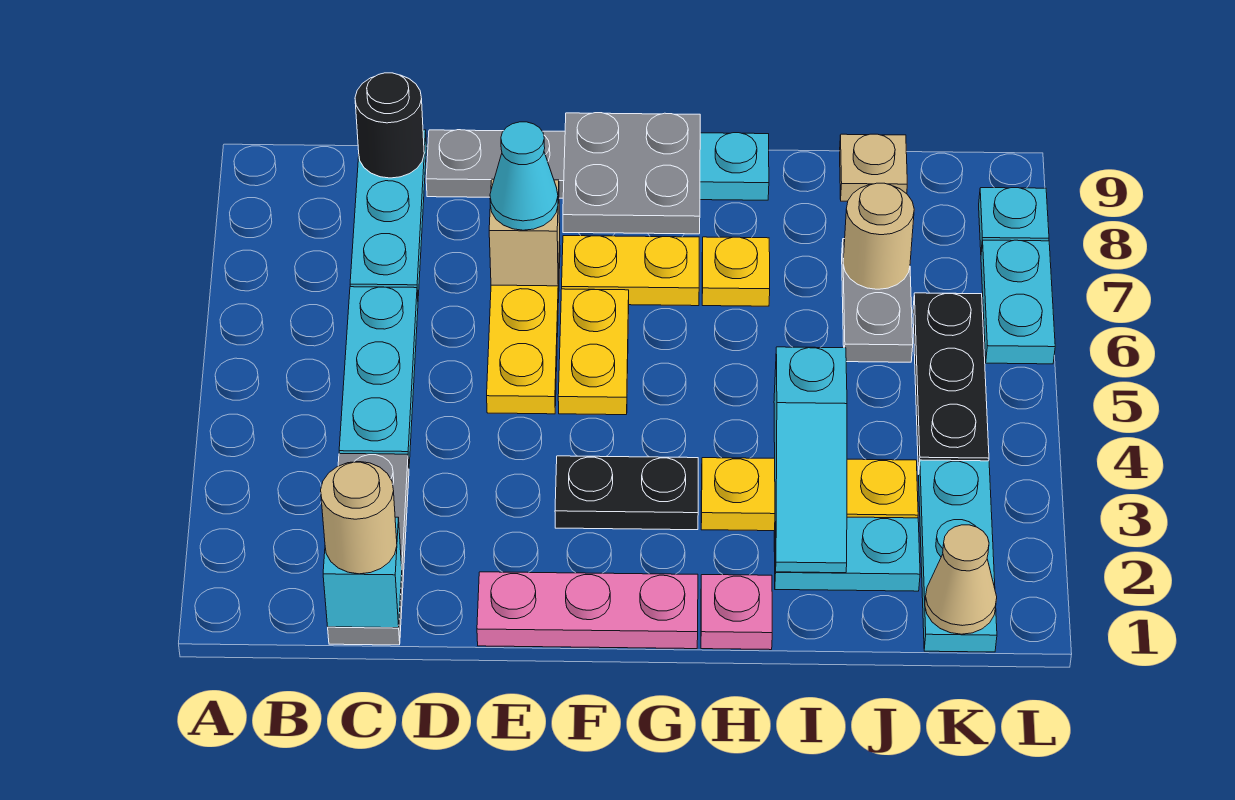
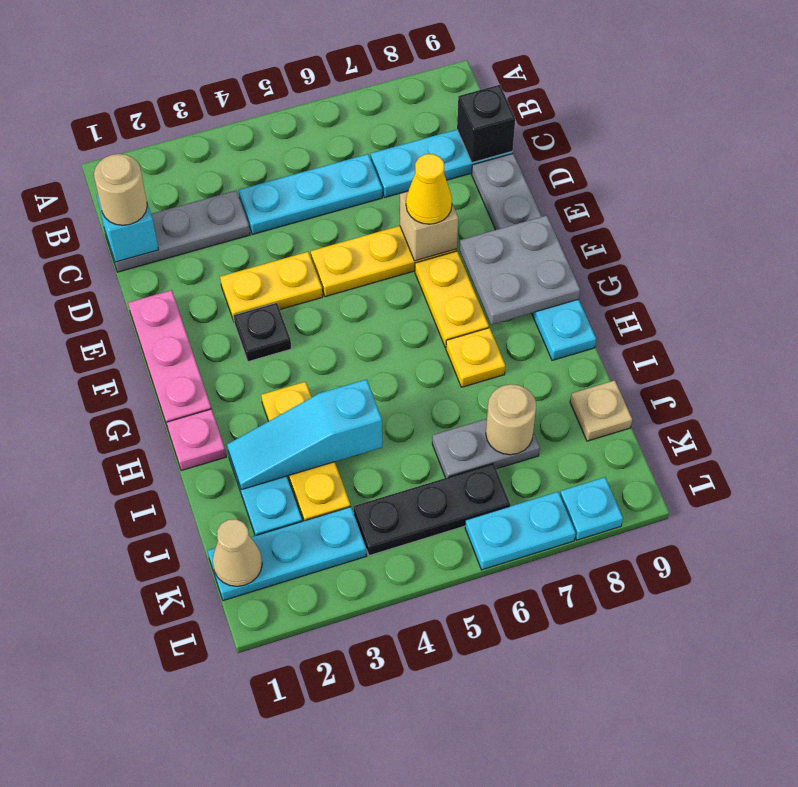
black 1x1 round brick [355,73,424,178] -> black 1x1 brick [457,85,515,163]
cyan 1x1 cone [490,122,558,230] -> yellow 1x1 cone [406,154,452,224]
black 1x2 plate [555,456,698,530] -> black 1x1 plate [233,303,291,362]
yellow 1x2 plate [558,289,629,415] -> yellow 1x2 plate moved to [220,252,323,321]

